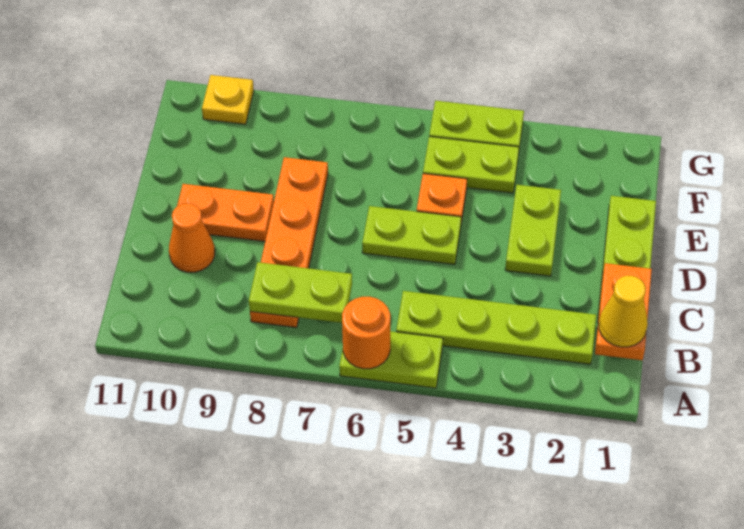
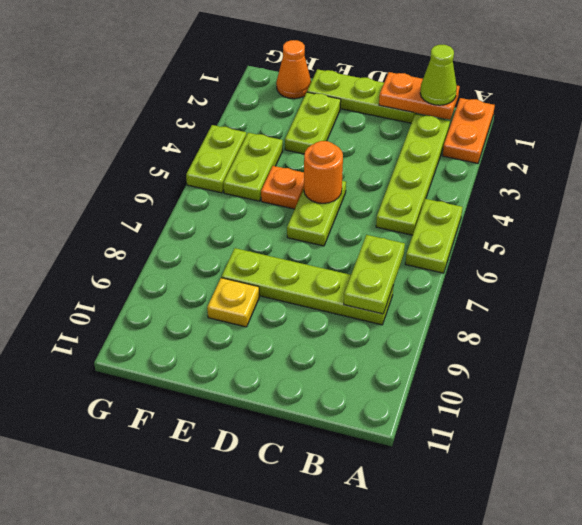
orange 1x1 round brick [342,297,390,369] -> orange 1x1 round brick moved to [304,141,343,203]
yellow 1x1 cone [599,276,648,347] -> lime 1x1 cone [420,45,457,105]
orange 1x4 plate [250,157,328,328] -> lime 1x4 plate [222,248,393,325]
orange 1x1 cone [169,203,215,272] -> orange 1x1 cone moved to [276,40,311,99]
lime 1x2 plate [505,185,561,276] -> lime 1x2 plate turned to [285,92,341,154]
orange 1x2 plate [177,184,274,241] -> orange 1x2 plate moved to [442,98,495,163]
yellow 1x1 plate [202,75,254,124] -> yellow 1x1 plate moved to [207,278,259,327]

